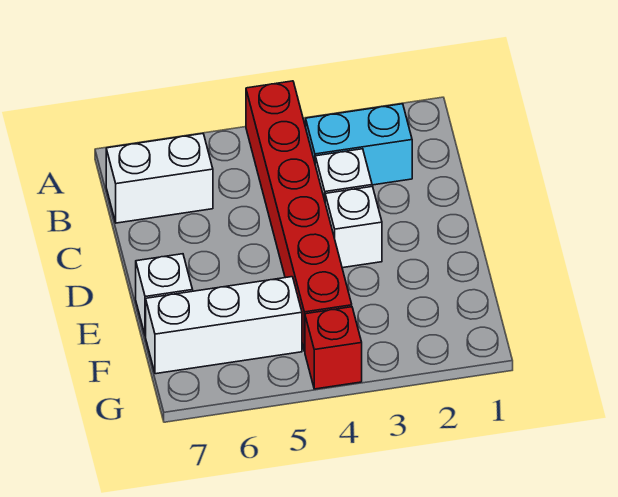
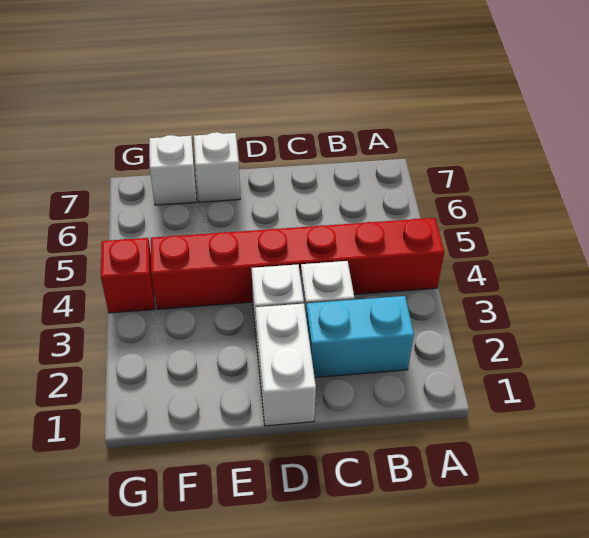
cyan 1x2 brick [306,104,412,185] -> cyan 1x2 brick turned to [306,296,414,377]
white 1x2 brick [106,134,213,223] -> white 1x2 brick moved to [255,304,316,426]
white 1x3 brick [146,277,302,374] -> white 1x1 brick [149,135,197,205]

